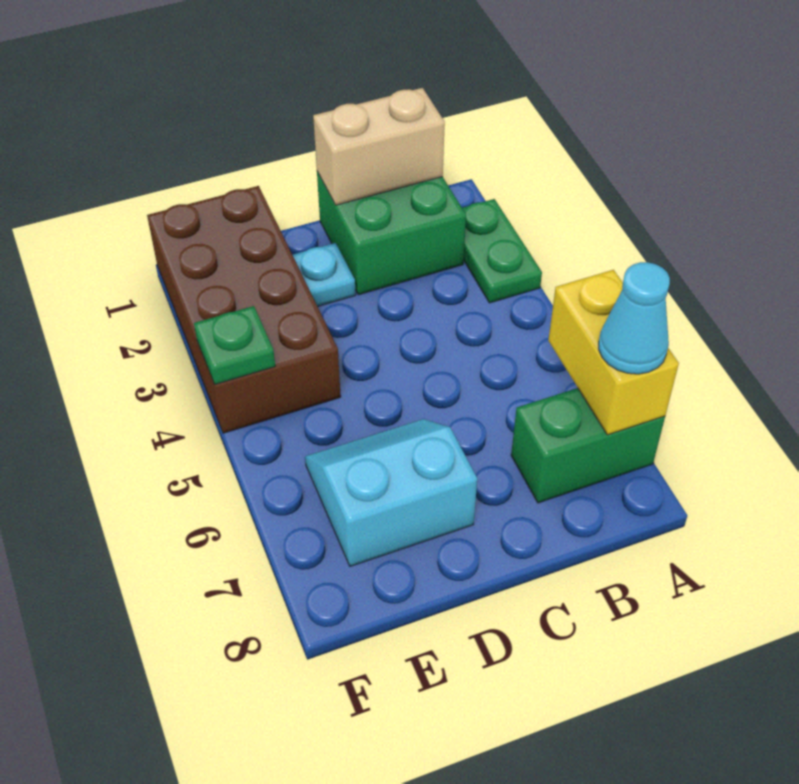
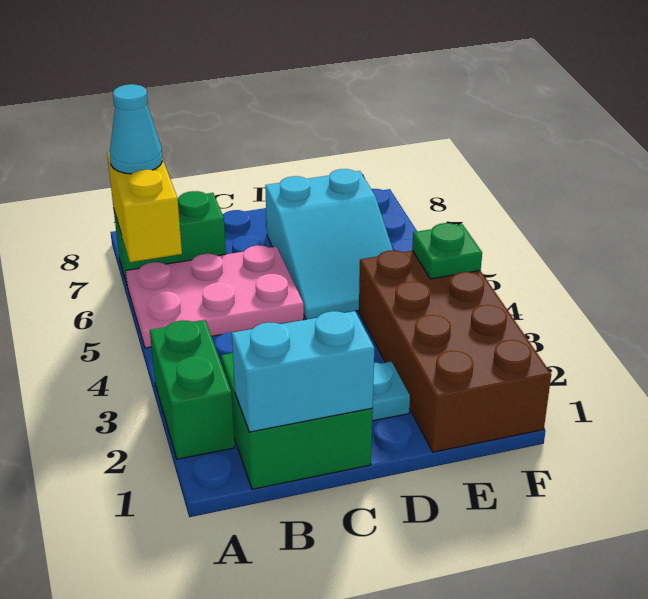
green 1x2 plate [462,199,542,303] -> green 1x2 brick [150,320,235,459]
none -> pink 2x3 plate [126,245,304,348]
tan 1x2 brick [313,88,445,205] -> cyan 1x2 brick [232,311,374,432]
cyan 2x2 slope [305,419,477,566] -> cyan 2x3 slope [265,169,393,320]

